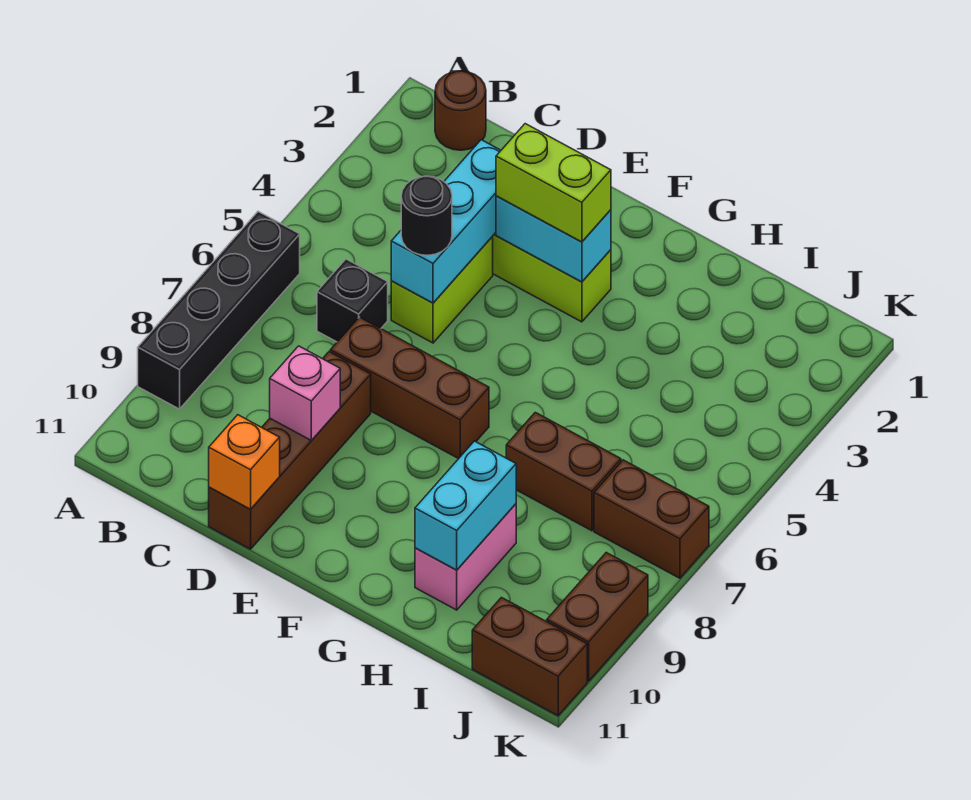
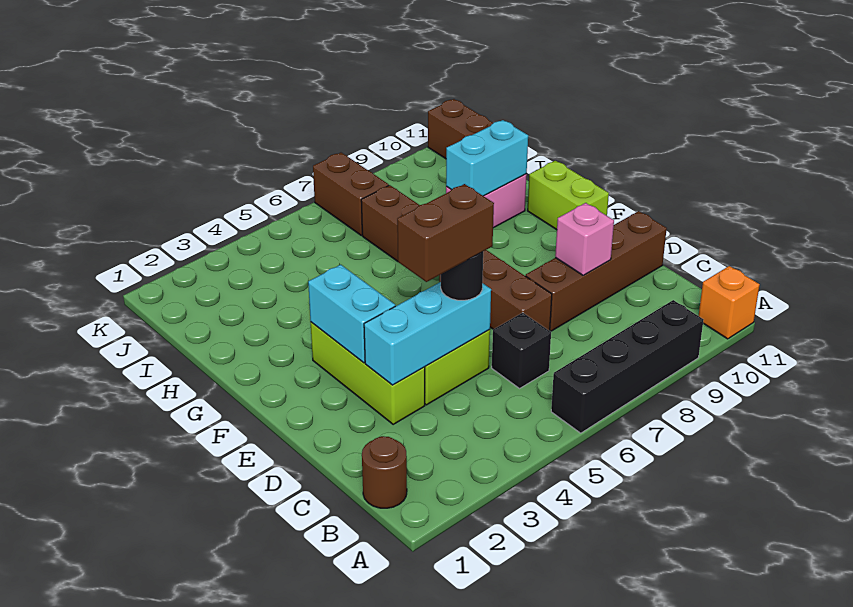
orange 1x1 brick [209,415,280,509] -> orange 1x1 brick moved to [699,266,760,339]
lime 1x2 brick [496,124,611,242] -> lime 1x2 brick moved to [528,161,609,230]
brown 1x2 brick [547,552,648,681] -> brown 1x2 brick moved to [397,184,494,282]

